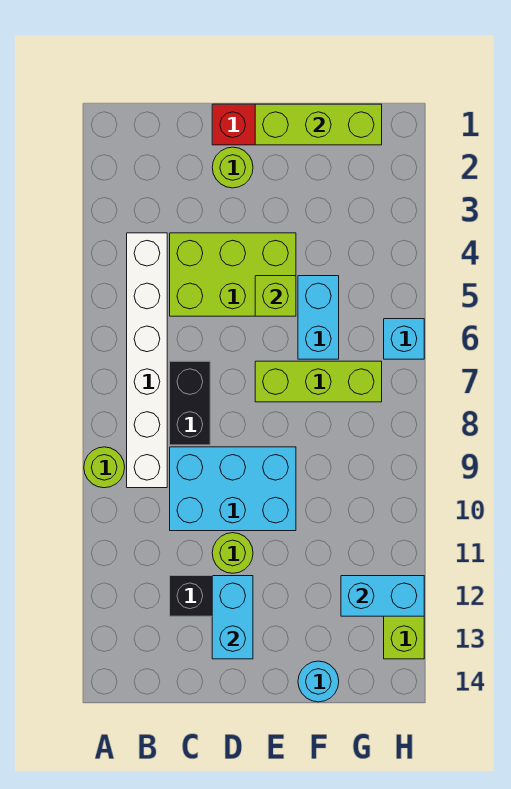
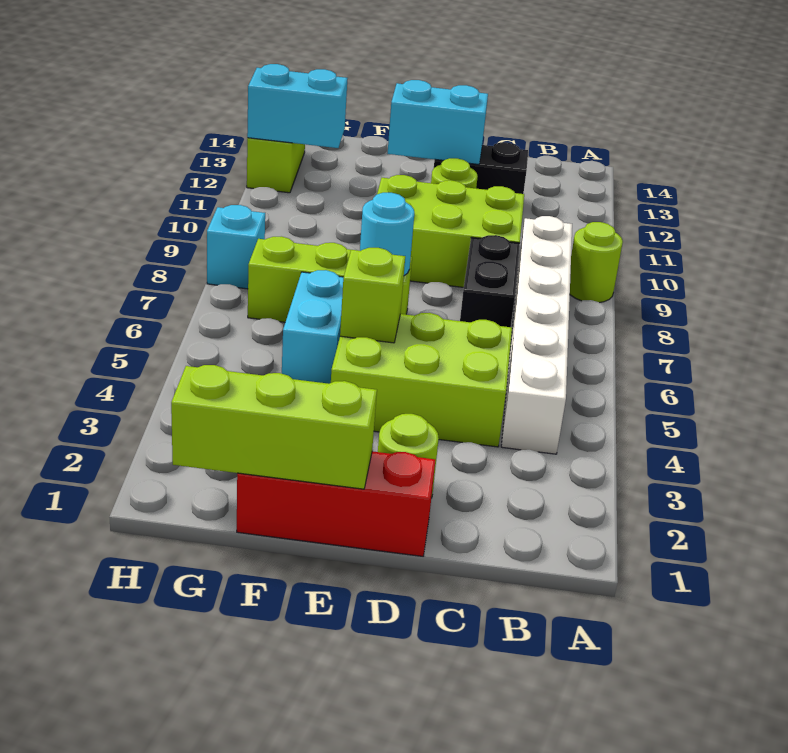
cyan 2x3 brick [170,447,296,531] -> lime 2x3 brick [377,175,524,287]
cyan 1x2 brick [212,576,253,659] -> cyan 1x2 brick turned to [388,80,488,164]
cyan 1x1 round brick [298,661,339,702] -> cyan 1x1 round brick moved to [360,193,414,276]
cyan 1x1 brick [384,319,424,359] -> cyan 1x1 brick moved to [207,205,265,289]

